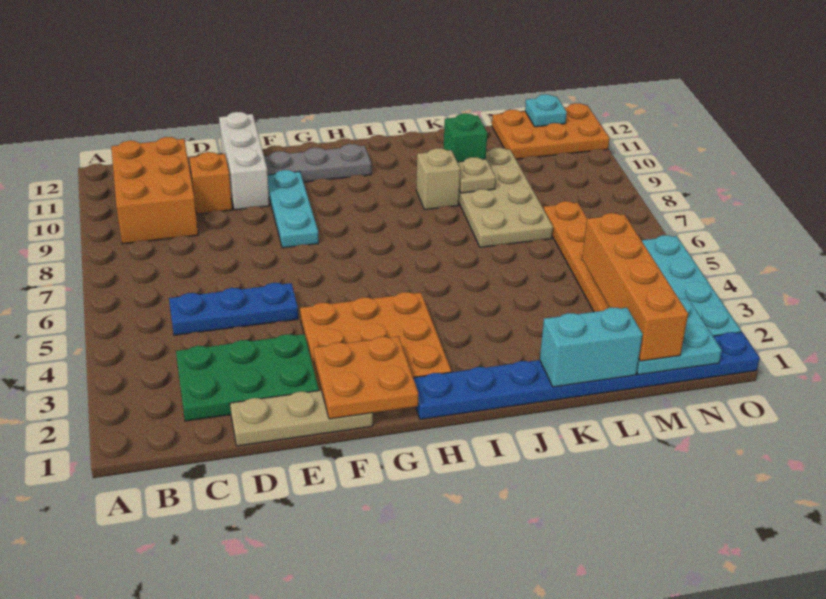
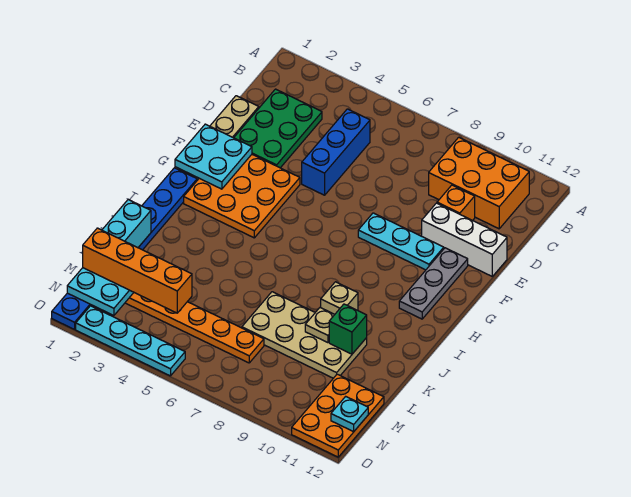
blue 1x3 plate [169,283,298,335] -> blue 1x3 brick [302,109,370,195]
orange 2x2 plate [313,336,418,419] -> cyan 2x2 plate [175,124,252,189]

